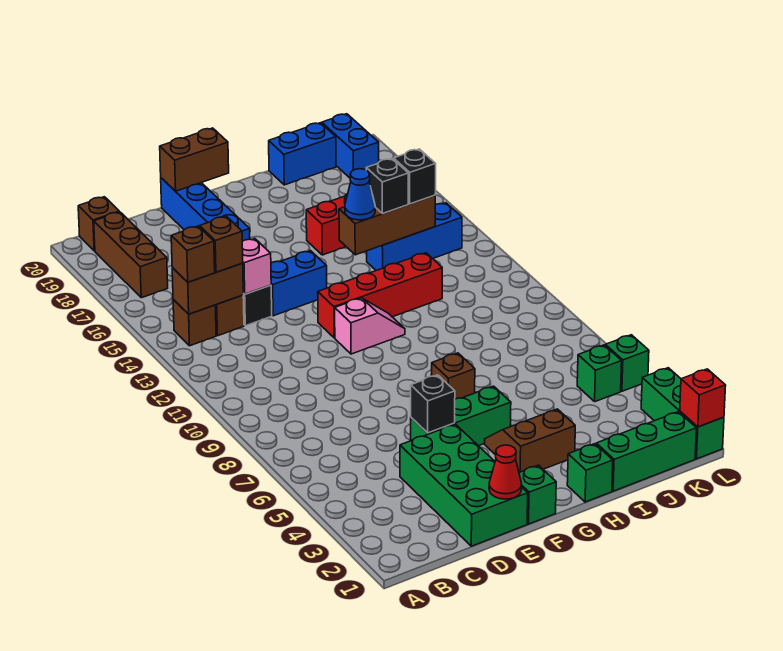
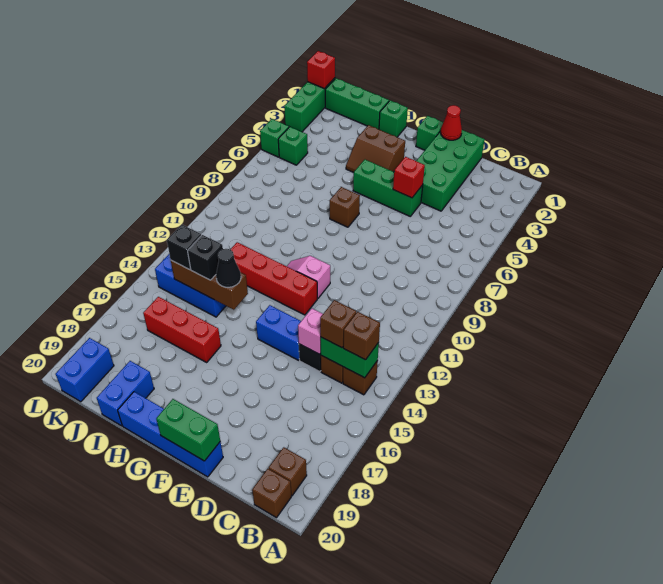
brown 1x2 brick [172,263,243,314] -> green 1x2 brick [321,337,379,378]
brown 1x3 brick [94,212,168,298] -> brown 1x1 brick [269,447,307,495]
black 1x1 brick [411,375,455,433] -> red 1x1 brick [393,157,425,198]
blue 1x4 brick [161,178,250,241] -> blue 1x4 brick turned to [118,392,223,477]
brown 1x2 brick [160,128,229,191] -> green 1x2 brick [156,399,220,461]
blue 1x1 cone [345,169,375,220] -> black 1x1 cone [216,249,241,287]
blue 1x2 brick [269,123,336,185] -> blue 1x2 brick turned to [97,361,154,426]

